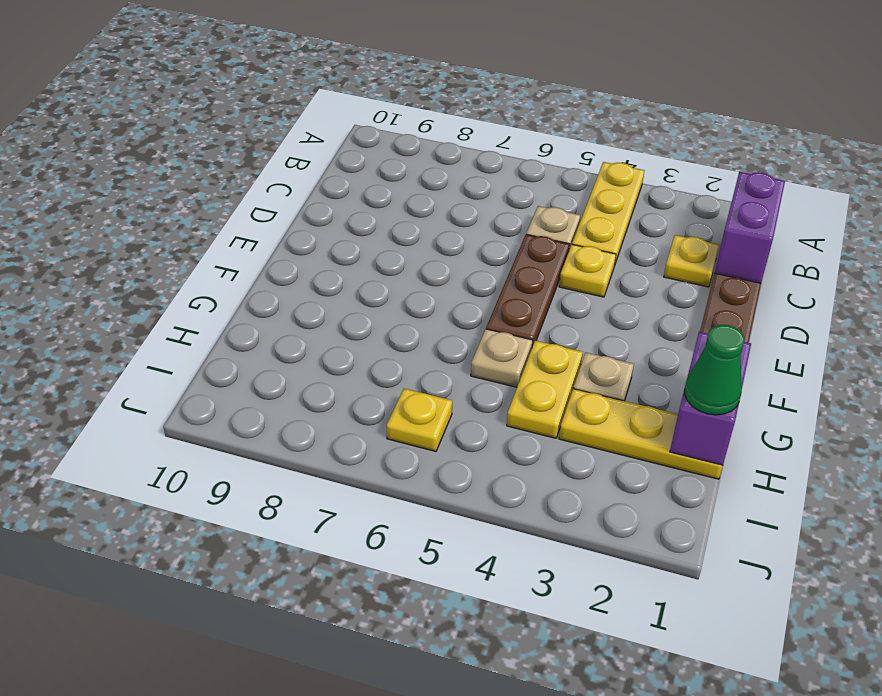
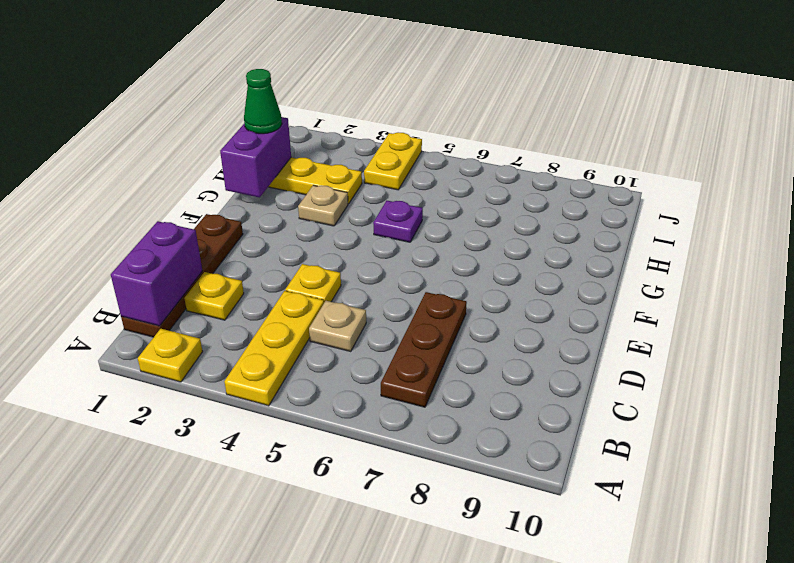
brown 1x3 plate [486,234,569,347] -> brown 1x3 plate moved to [381,292,467,407]
yellow 1x2 plate [507,341,583,438] -> yellow 1x2 plate moved to [364,132,422,190]
tan 1x1 plate [471,329,533,387] -> purple 1x1 plate [373,201,423,242]
yellow 1x1 plate [387,389,452,451] -> yellow 1x1 plate moved to [138,329,203,382]

